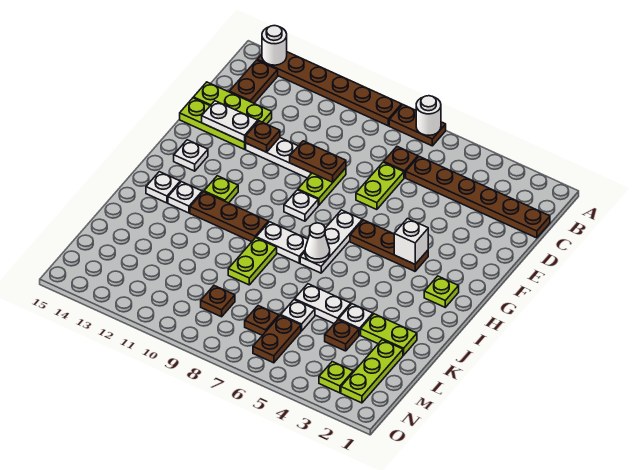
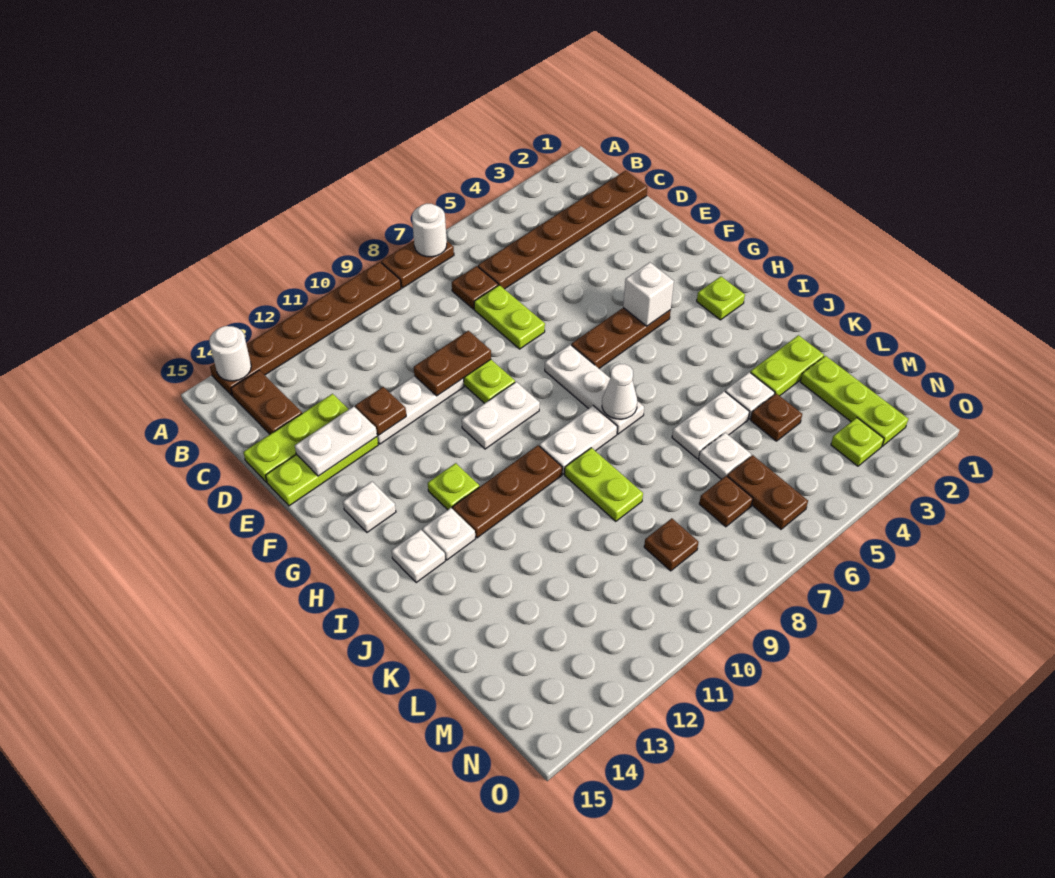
white 1x1 plate [284,190,318,221] -> white 1x2 plate [462,382,540,449]

